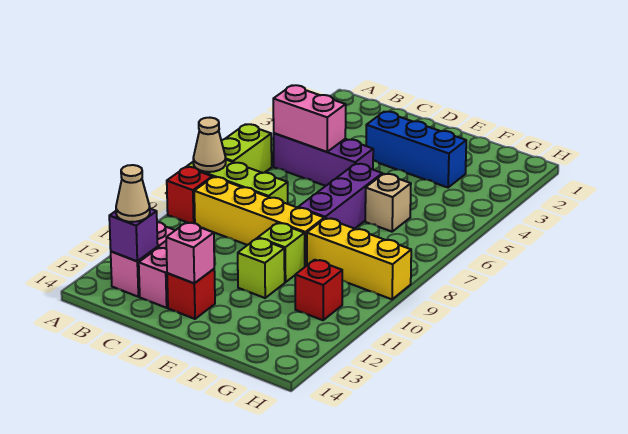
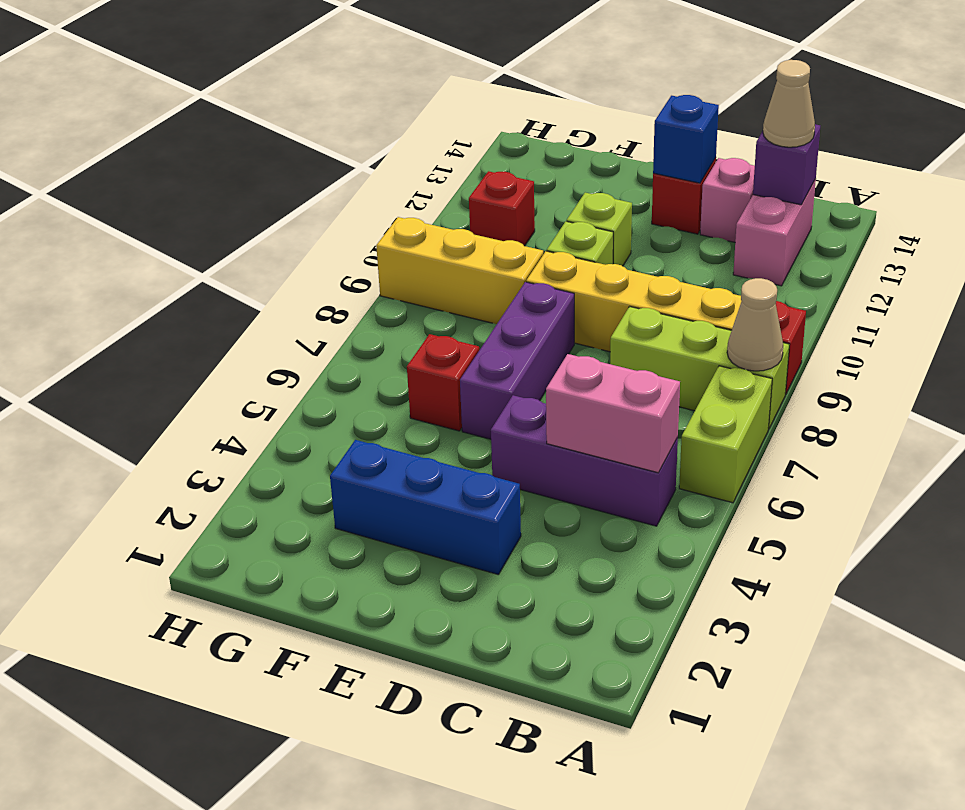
pink 1x1 brick [166,222,214,283] -> blue 1x1 brick [653,95,719,183]
tan 1x1 brick [365,174,411,232] -> red 1x1 brick [407,334,479,431]

